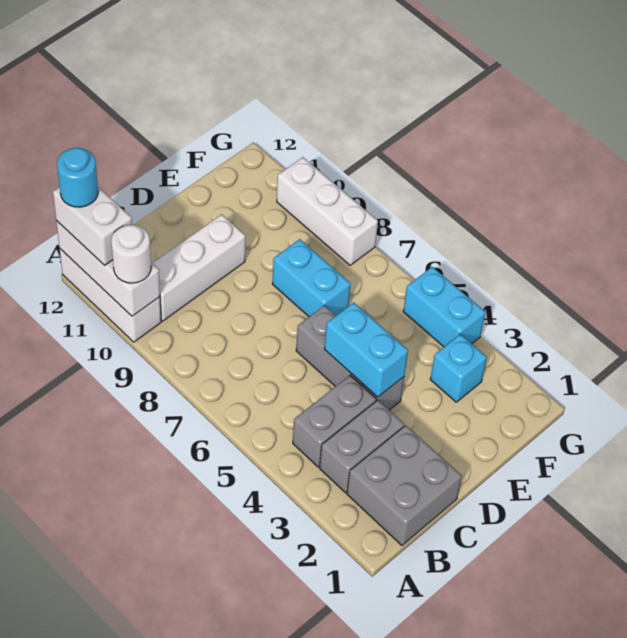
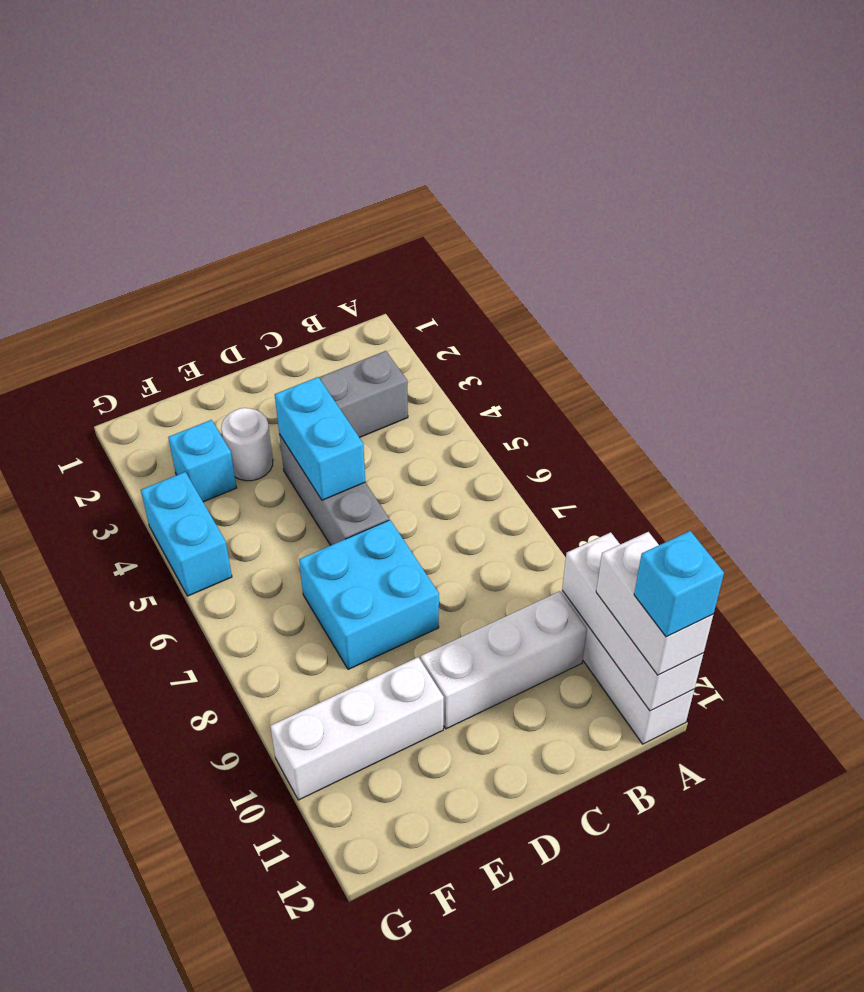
white 1x1 round brick [111,225,151,283] -> white 1x1 round brick moved to [221,408,273,481]
cyan 1x1 round brick [57,148,98,207] -> cyan 1x1 brick [634,531,724,637]
grey 2x2 brick [347,425,462,545] -> none
grey 1x2 brick [293,375,376,467] -> none
cyan 1x2 brick [272,239,350,317] -> cyan 2x2 brick [299,520,439,669]
white 1x3 brick [277,157,378,265] -> white 1x3 brick turned to [270,657,444,800]

